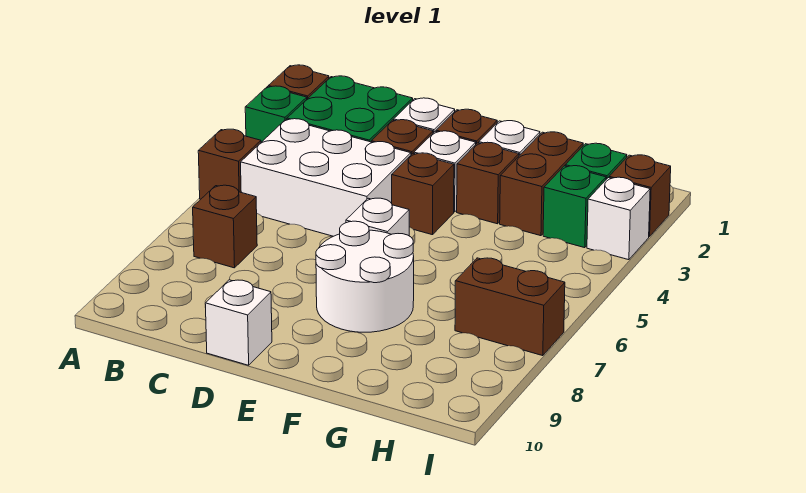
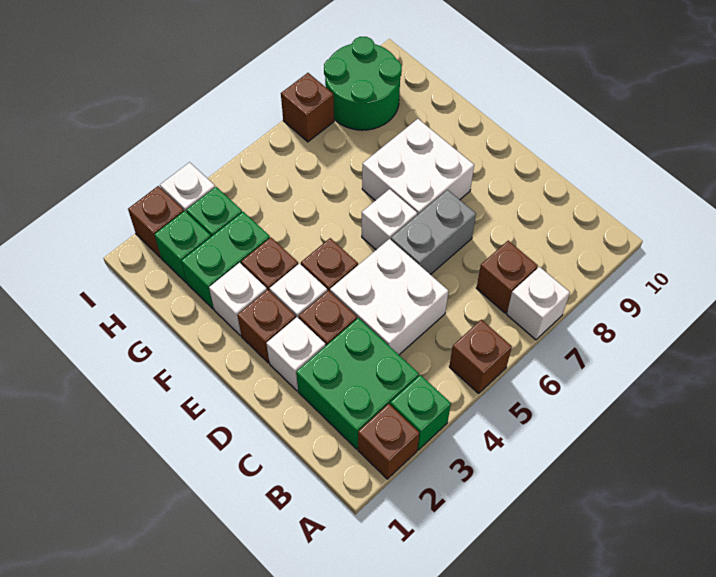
white 2x3 brick [241,119,411,236] -> white 2x2 brick [330,239,448,355]
none -> grey 1x2 brick [391,190,476,275]
white 1x1 brick [205,280,272,365] -> white 1x1 brick moved to [507,267,570,340]
white 2x2 round brick [316,221,414,332] -> white 2x2 brick [362,119,474,215]
brown 1x2 brick [500,132,583,236] -> green 1x2 brick [181,212,270,309]
brown 1x2 brick [455,258,565,356] -> brown 1x1 brick [281,73,334,142]
none -> green 2x2 round brick [324,37,402,130]

